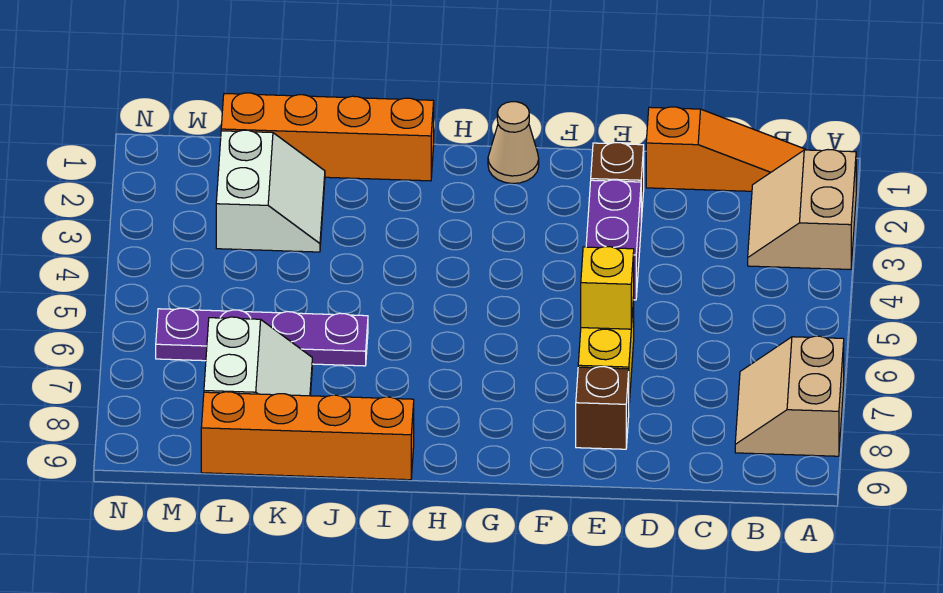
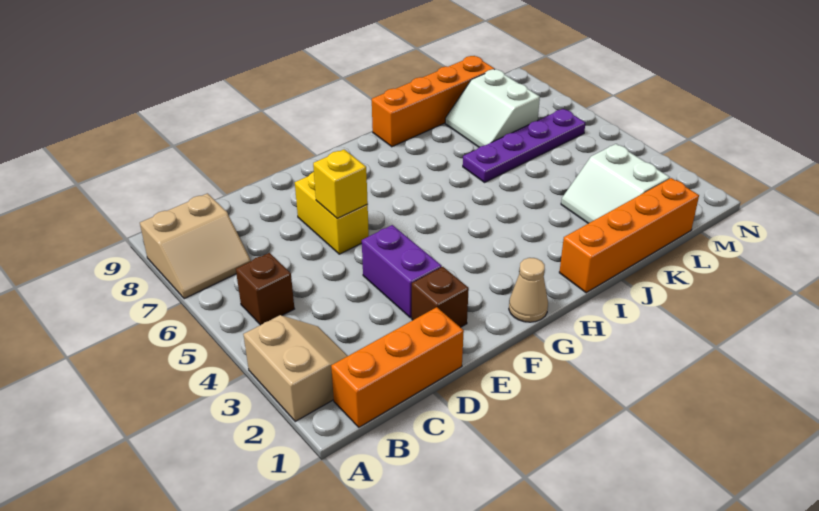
tan 2x2 slope [735,336,844,456] -> tan 2x2 slope turned to [140,193,251,299]
orange 1x3 slope [646,107,806,191] -> orange 1x3 brick [331,307,464,427]
brown 1x1 brick [576,367,629,449] -> brown 1x1 brick moved to [236,253,294,325]

